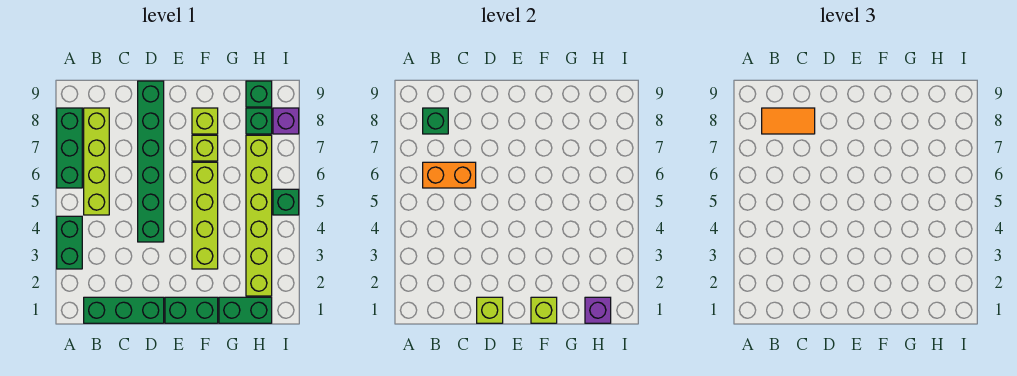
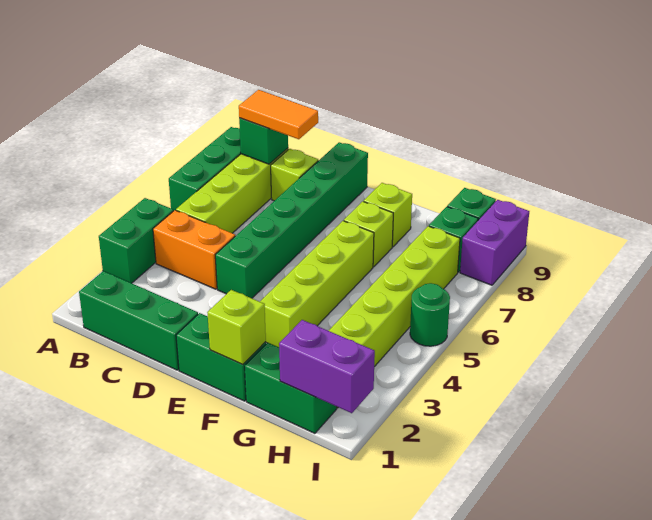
orange 1x2 brick [423,162,476,188] -> orange 1x2 brick moved to [153,210,235,289]
lime 1x1 brick [477,297,503,323] -> lime 1x1 brick moved to [271,149,318,201]
purple 1x1 brick [585,297,611,323] -> purple 1x2 brick [279,320,375,413]
green 1x1 brick [273,189,299,215] -> green 1x1 round brick [410,283,450,346]
purple 1x1 brick [273,108,299,134] -> purple 1x2 brick [460,200,529,285]

